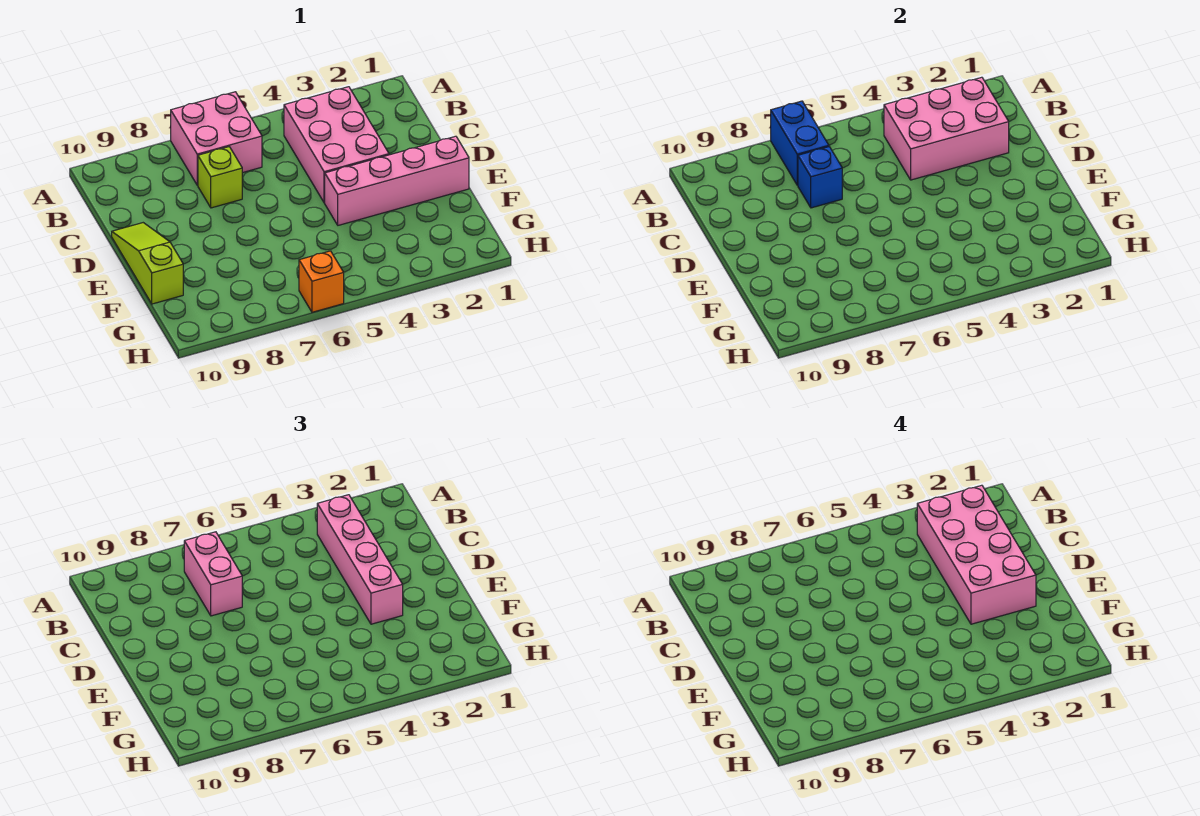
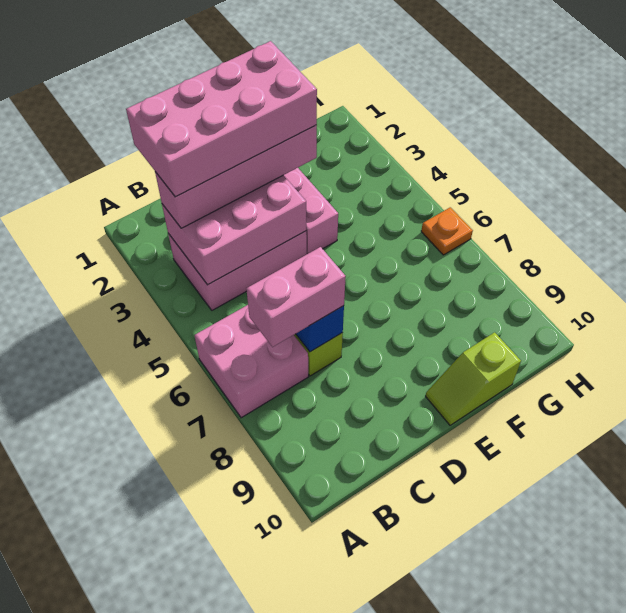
blue 1x2 brick [771,101,829,185] -> none
pink 2x3 brick [884,77,1009,180] -> pink 2x3 brick turned to [162,175,306,285]
lime 1x3 slope [112,223,183,304] -> lime 1x2 slope [426,332,521,425]
orange 1x1 brick [299,251,344,312] -> orange 1x1 plate [421,207,473,255]

